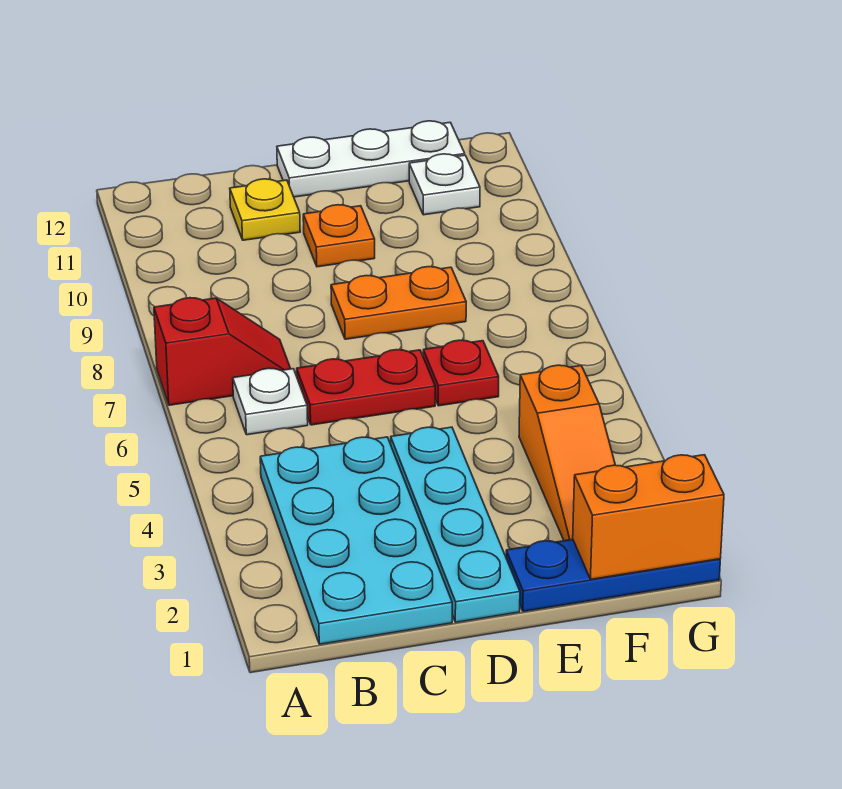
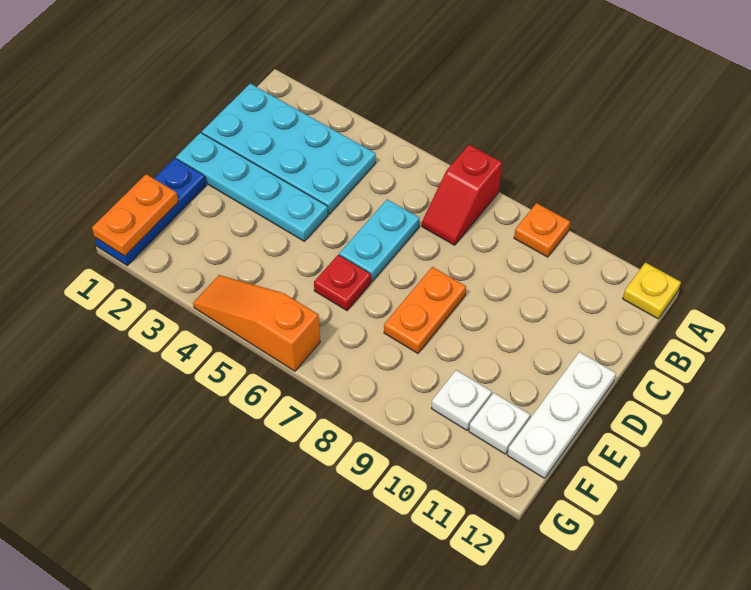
white 1x1 plate [233,368,308,435] -> white 1x1 plate moved to [431,370,492,430]
red 1x2 plate [297,350,435,425] -> cyan 1x2 plate [339,199,419,281]
yellow 1x1 plate [230,179,300,240] -> yellow 1x1 plate moved to [623,263,681,319]
orange 1x1 plate [303,205,375,267] -> orange 1x1 plate moved to [514,203,570,257]
orange 1x2 brick [573,455,724,579] -> orange 1x2 plate [92,174,178,256]
orange 1x3 slope [519,365,615,541] -> orange 1x3 slope moved to [193,275,320,371]

